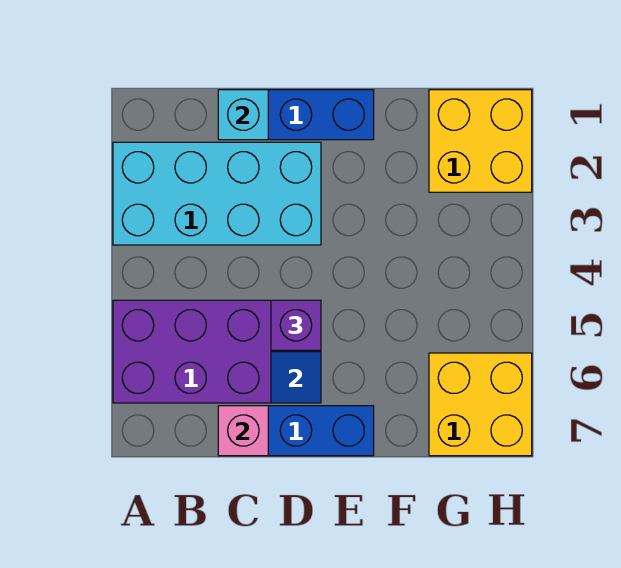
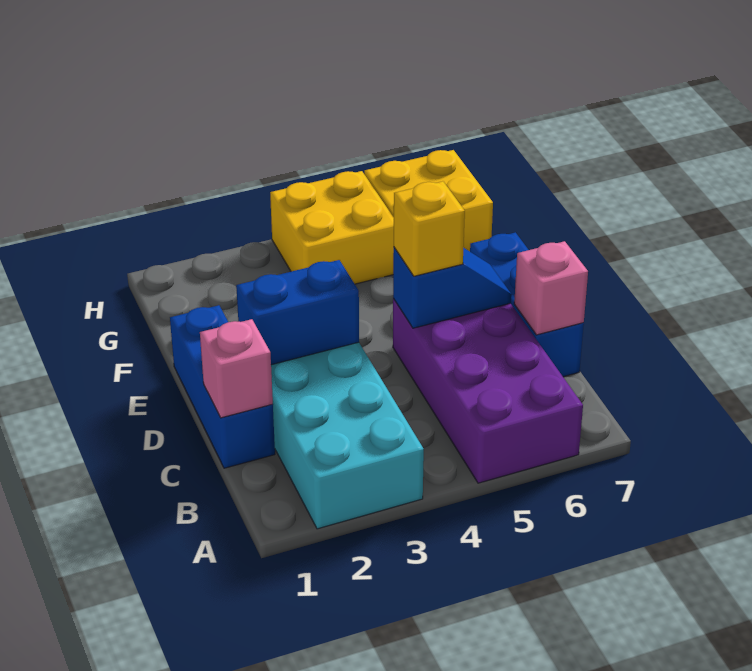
cyan 1x1 brick [218,90,268,140] -> pink 1x1 brick [200,319,273,418]
none -> blue 1x2 brick [236,260,359,365]
purple 1x1 brick [271,300,321,350] -> yellow 1x1 brick [394,181,465,276]
yellow 2x2 brick [429,90,532,192] -> yellow 2x2 brick moved to [270,171,394,284]

